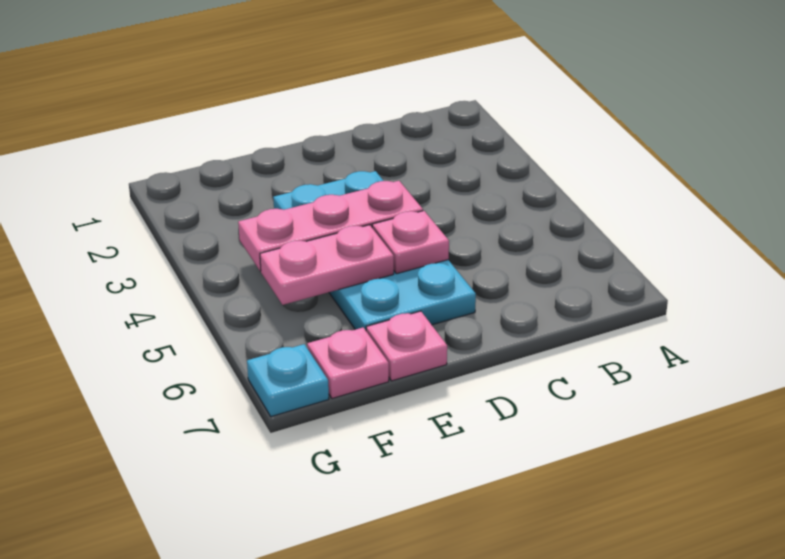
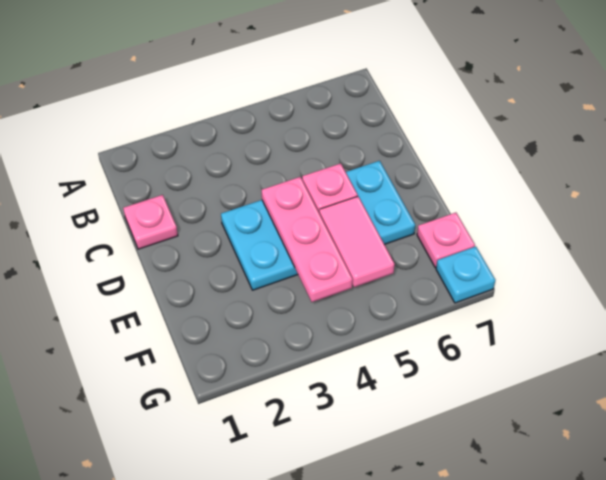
pink 1x2 plate [260,225,394,305] -> pink 1x2 tile [319,196,395,287]
pink 1x1 plate [366,311,447,381] -> pink 1x1 plate moved to [123,195,178,249]

